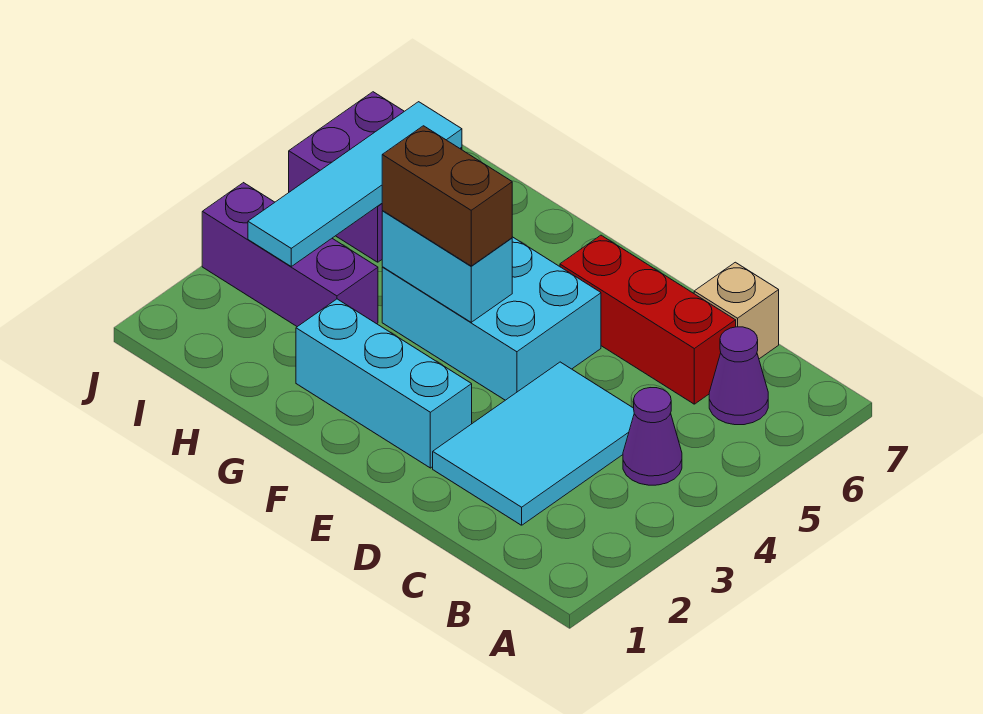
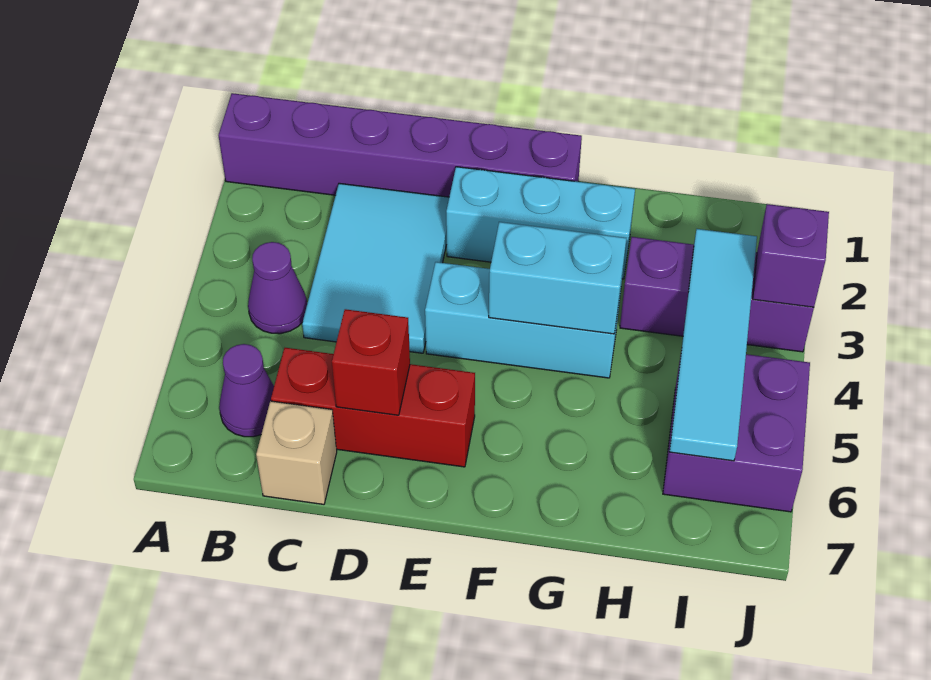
none -> purple 1x6 brick [219,93,582,197]
none -> red 1x1 brick [332,309,410,415]
cyan 2x3 brick [382,237,601,400] -> cyan 1x3 brick [425,262,621,378]
brown 1x2 brick [382,126,512,266] -> none
none -> purple 1x1 brick [753,204,829,307]

